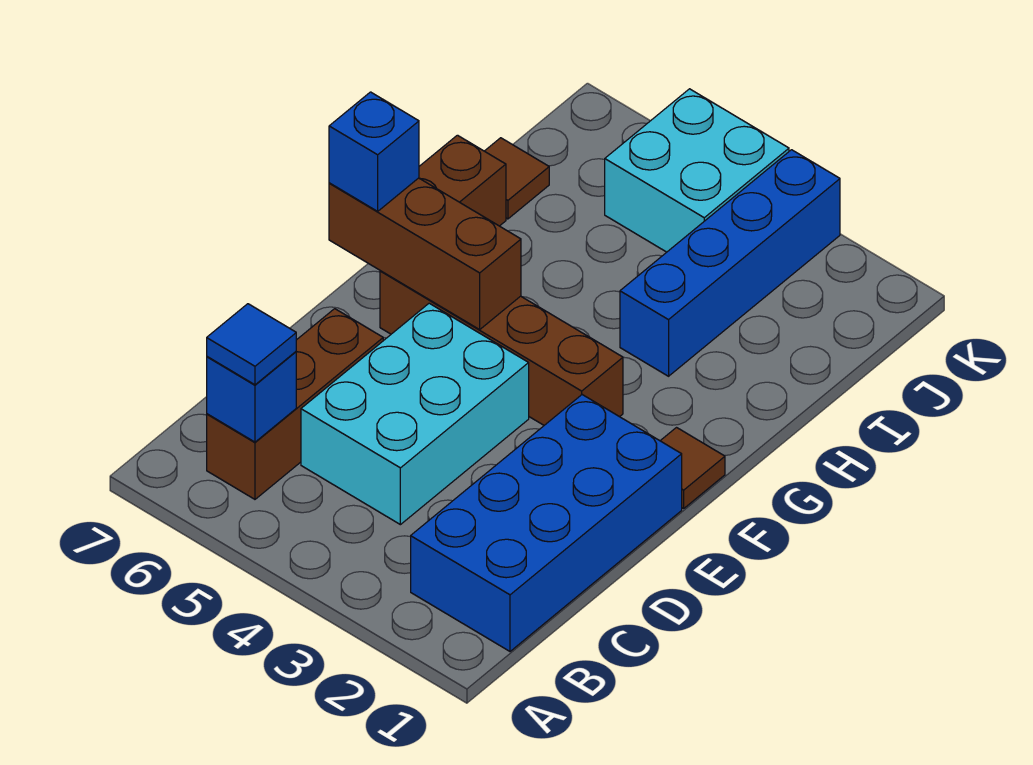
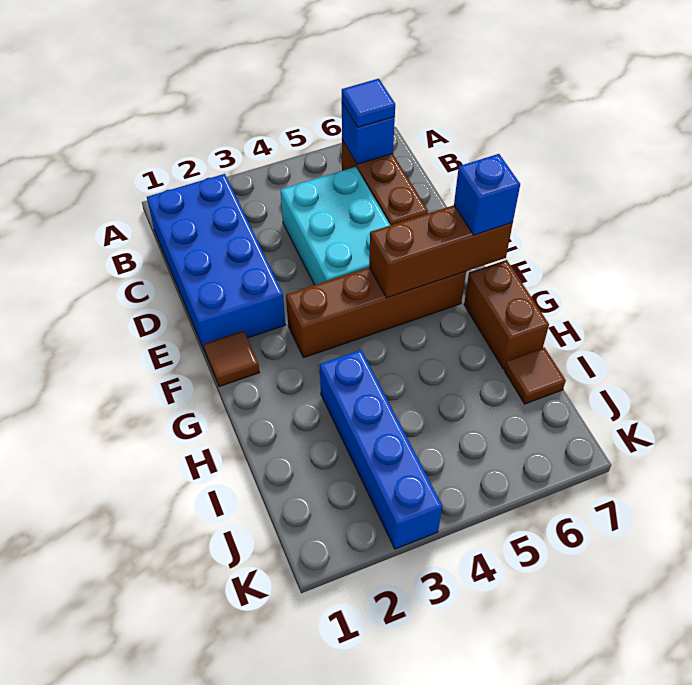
cyan 2x2 brick [605,89,789,252] -> none

